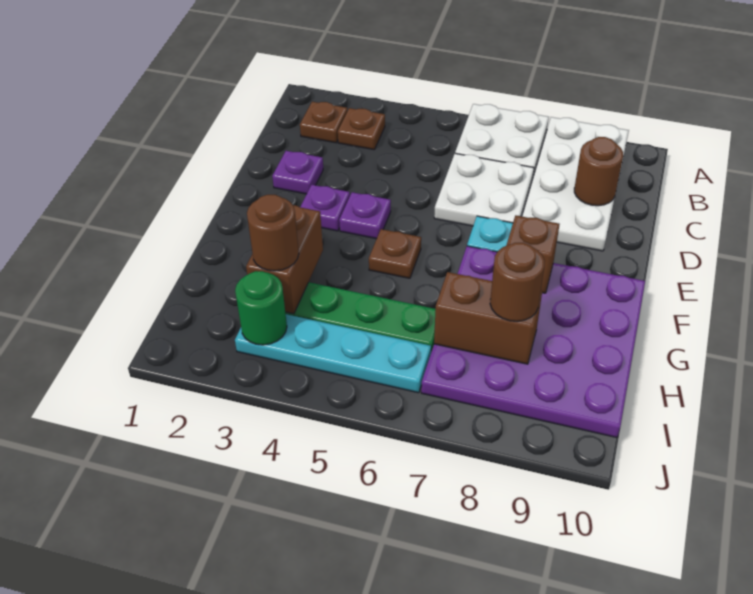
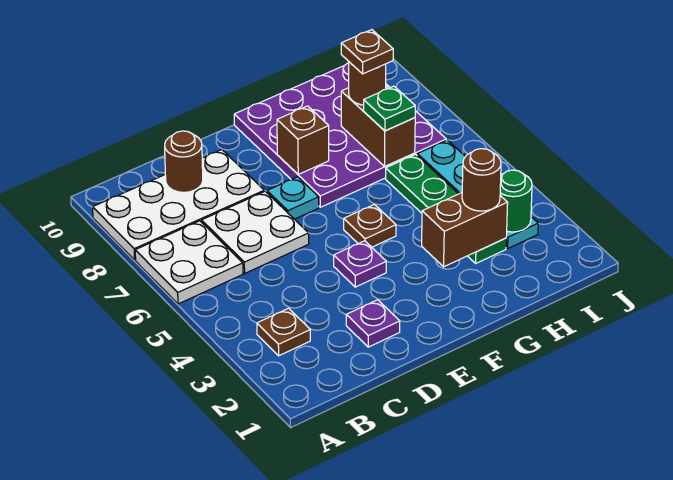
brown 1x1 plate [300,102,347,143] -> brown 1x1 plate moved to [341,30,393,74]
purple 1x1 plate [301,185,350,231] -> none
none -> green 1x1 plate [363,86,415,131]

